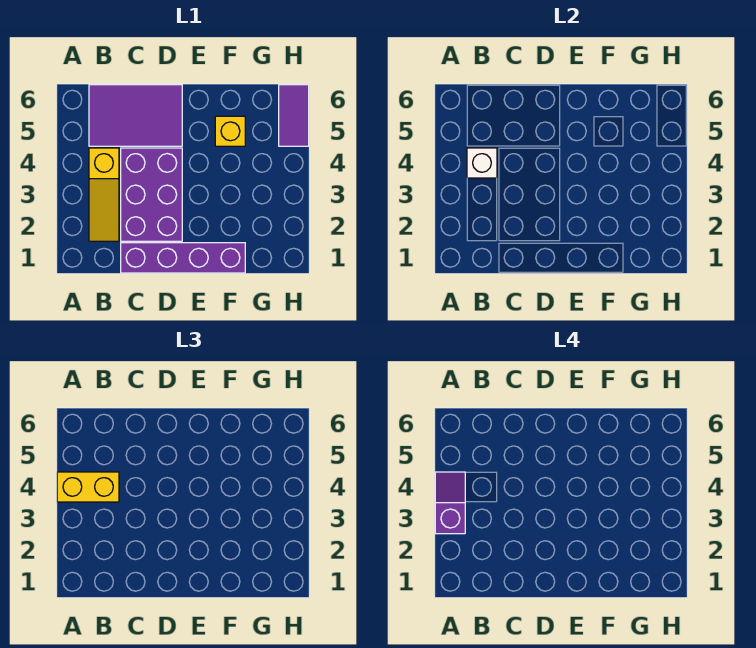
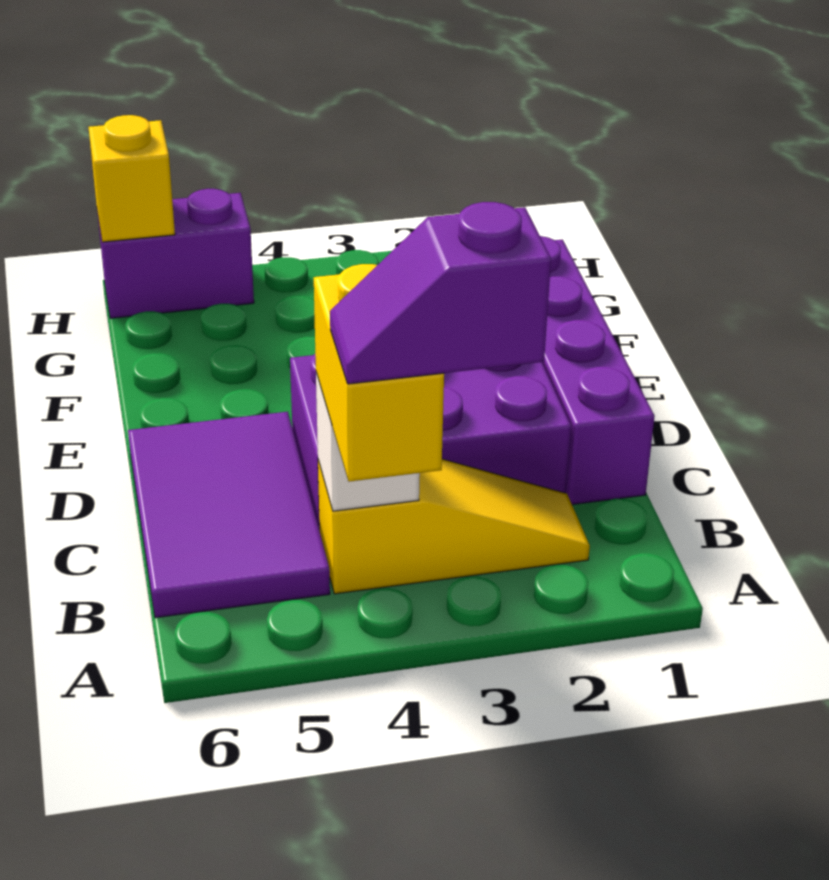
yellow 1x1 brick [215,116,245,146] -> yellow 1x1 brick moved to [88,115,175,242]
purple 1x2 tile [279,85,309,146] -> purple 1x2 brick [97,189,254,318]

